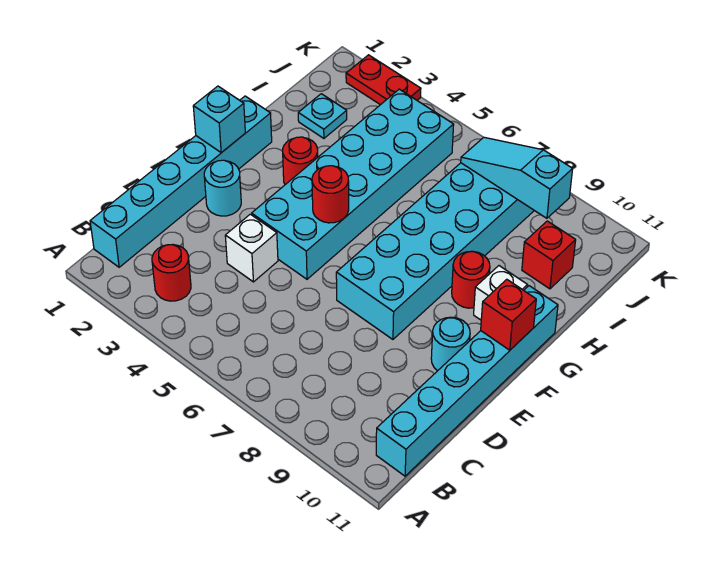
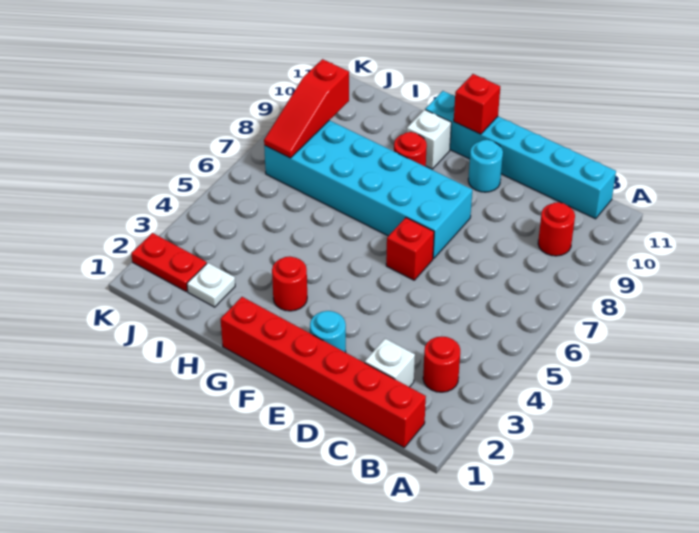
cyan 1x6 brick [90,96,272,267] -> red 1x6 brick [221,297,426,447]
white 1x1 brick [225,214,278,282] -> white 1x1 brick moved to [365,339,415,387]
cyan 2x6 brick [252,89,454,279] -> none
cyan 1x1 brick [193,86,245,153] -> none
red 1x1 round brick [312,166,349,223] -> red 1x1 round brick moved to [538,202,575,256]
cyan 1x1 plate [298,94,347,138] -> white 1x1 plate [187,263,235,307]
red 1x1 brick [522,221,576,289] -> red 1x1 brick moved to [386,218,434,280]
cyan 1x3 slope [461,137,573,218] -> red 1x3 slope [264,59,349,158]
red 1x2 plate [346,55,421,105] -> red 1x2 plate turned to [131,233,207,291]

